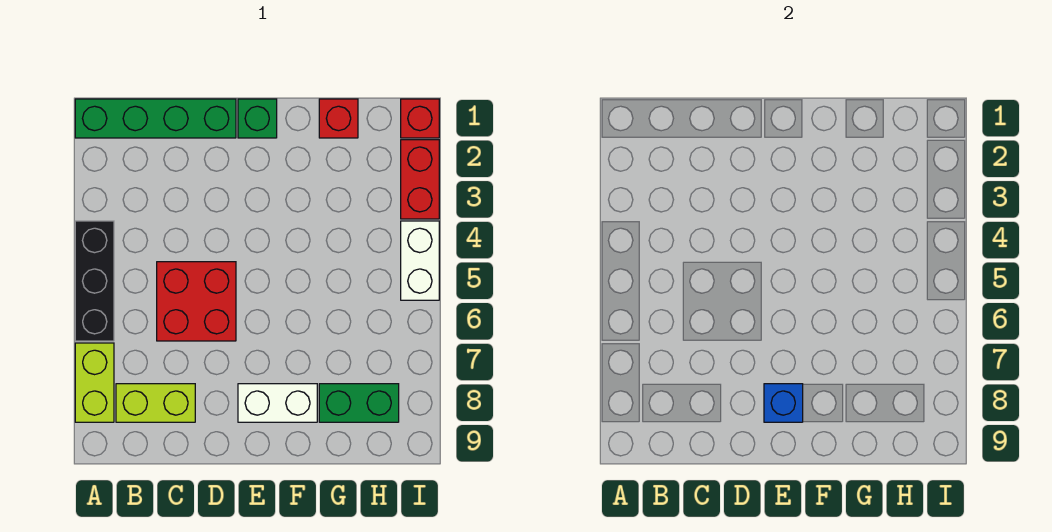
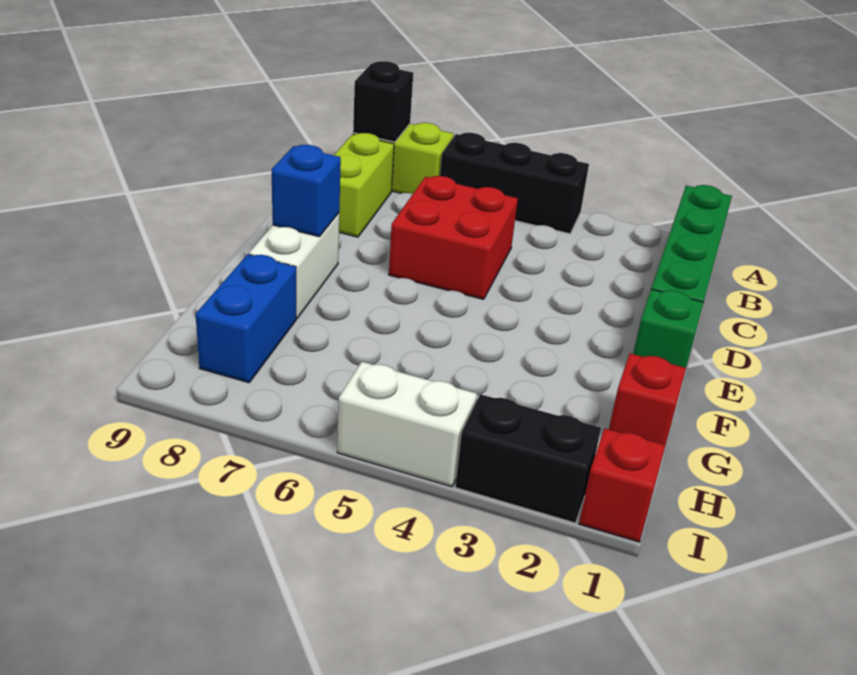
none -> black 1x1 brick [353,61,413,142]
green 1x2 brick [319,384,399,422] -> blue 1x2 brick [196,254,296,383]
red 1x2 brick [401,140,439,219] -> black 1x2 brick [455,394,601,523]

